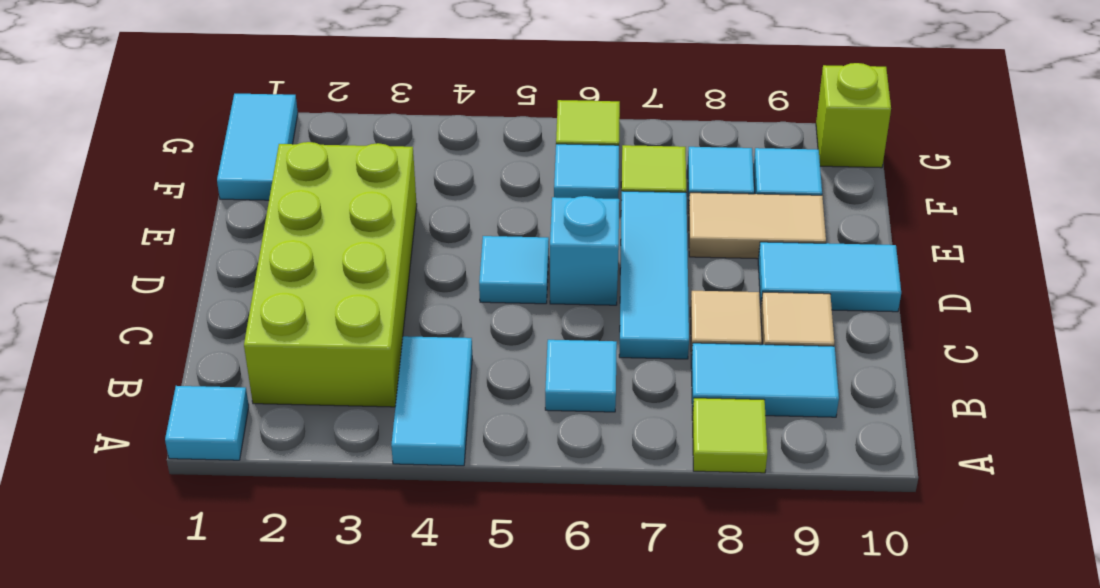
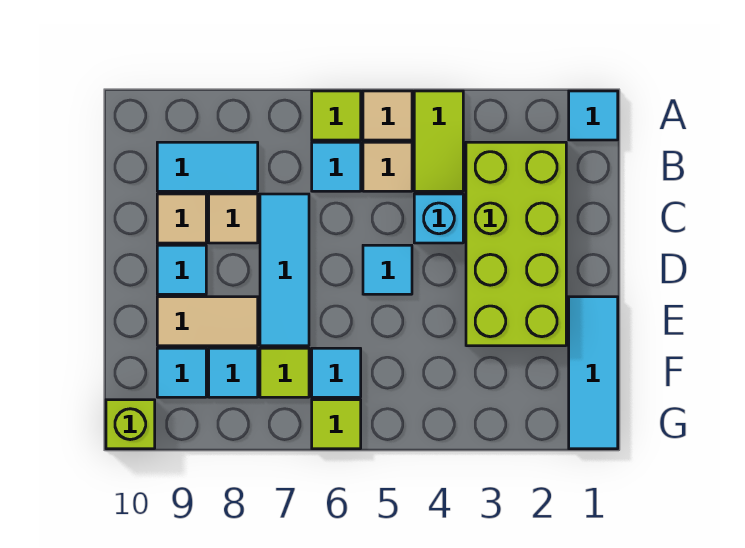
cyan 1x2 tile [391,336,472,466] -> lime 1x2 tile [414,91,463,191]
none -> tan 1x1 tile [363,91,412,140]
lime 1x1 tile [692,398,767,473] -> lime 1x1 tile moved to [312,91,361,140]
none -> tan 1x1 tile [363,142,412,191]
cyan 1x1 brick [550,196,619,305] -> cyan 1x1 brick moved to [414,194,463,243]
cyan 1x2 tile [758,242,901,312] -> cyan 1x1 tile [157,245,206,294]
cyan 1x2 tile [217,94,298,200] -> cyan 1x3 tile [569,297,618,449]

